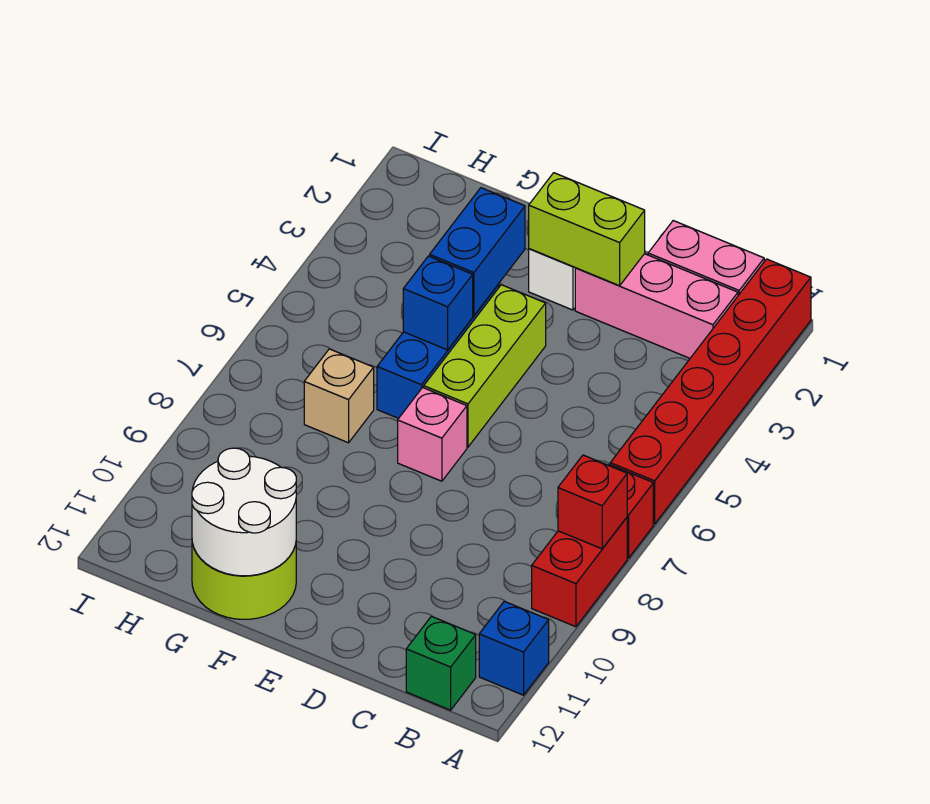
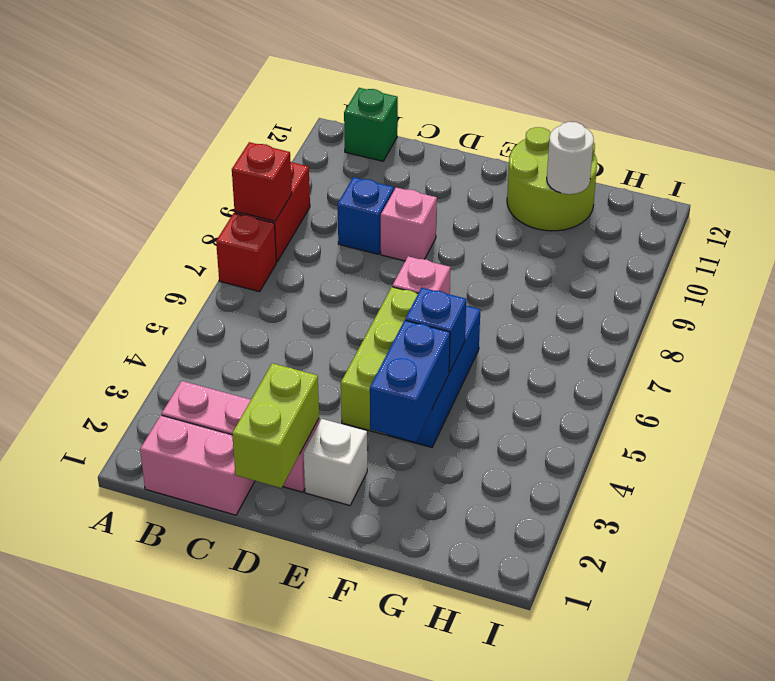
red 1x6 brick [610,259,811,524] -> none
blue 1x1 brick [479,601,549,695] -> blue 1x1 brick moved to [337,177,394,254]
lime 1x2 brick [529,173,645,286] -> lime 1x2 brick turned to [232,363,319,488]
none -> pink 1x1 brick [381,188,437,261]
white 2x2 round brick [192,448,296,576] -> white 1x1 round brick [547,122,594,194]
tan 1x1 brick [304,349,374,443] -> none

